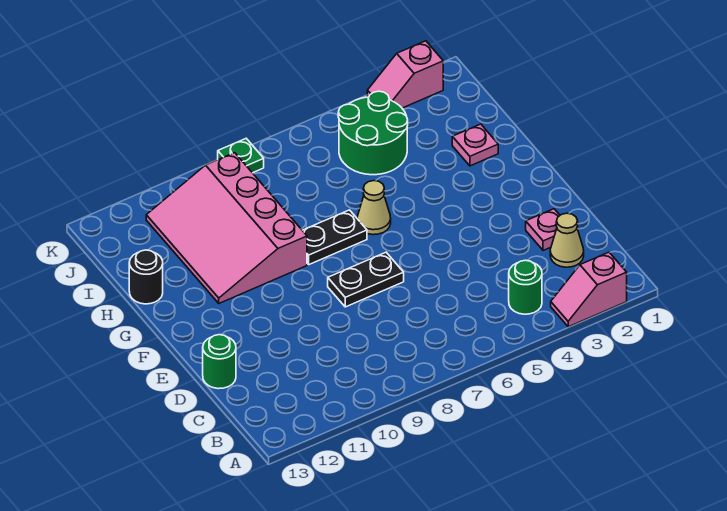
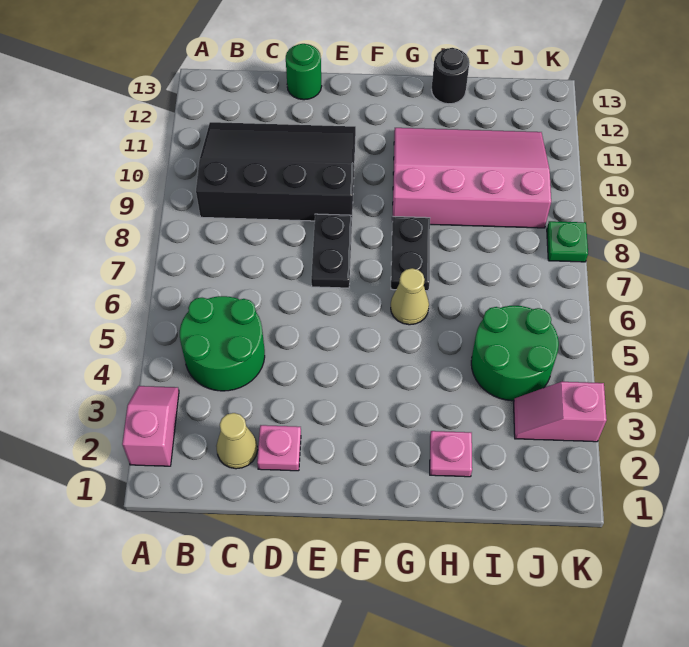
green 1x1 round brick [509,260,542,314] -> green 2x2 round brick [180,296,265,391]
none -> black 3x4 slope [196,122,356,221]
pink 1x2 slope [367,41,443,108] -> pink 1x2 slope turned to [514,382,607,442]

